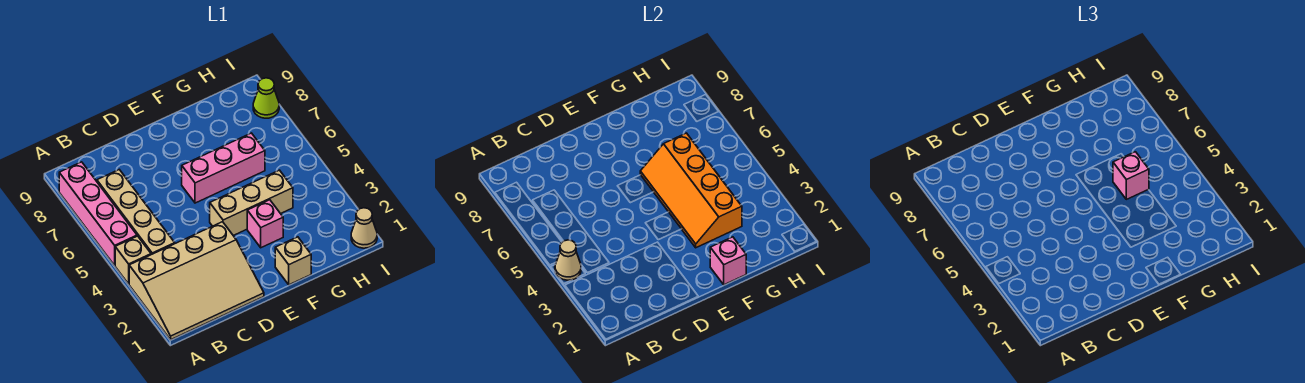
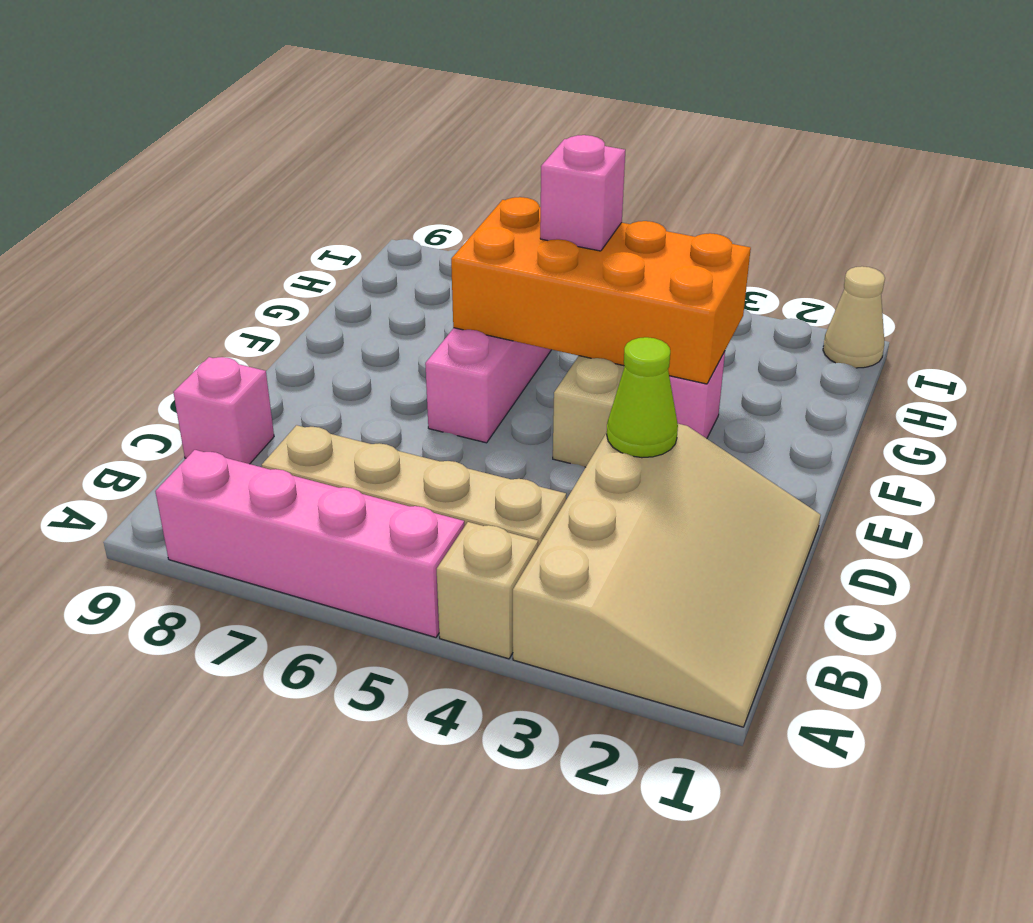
tan 1x1 cone [555,240,581,280] -> none
tan 1x1 brick [275,237,311,285] -> none
pink 1x1 brick [710,237,746,285] -> pink 1x1 brick moved to [173,357,274,464]
orange 2x4 slope [640,133,742,248] -> orange 2x4 brick [451,197,751,384]
lime 1x1 cone [253,78,279,118] -> lime 1x1 cone moved to [607,337,678,458]

